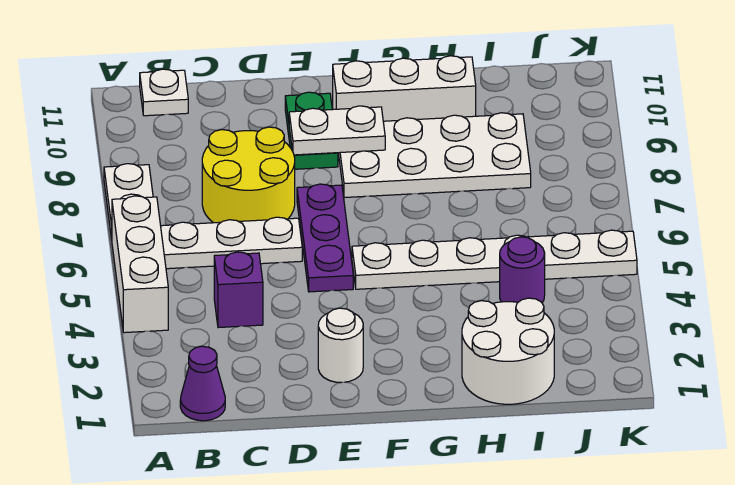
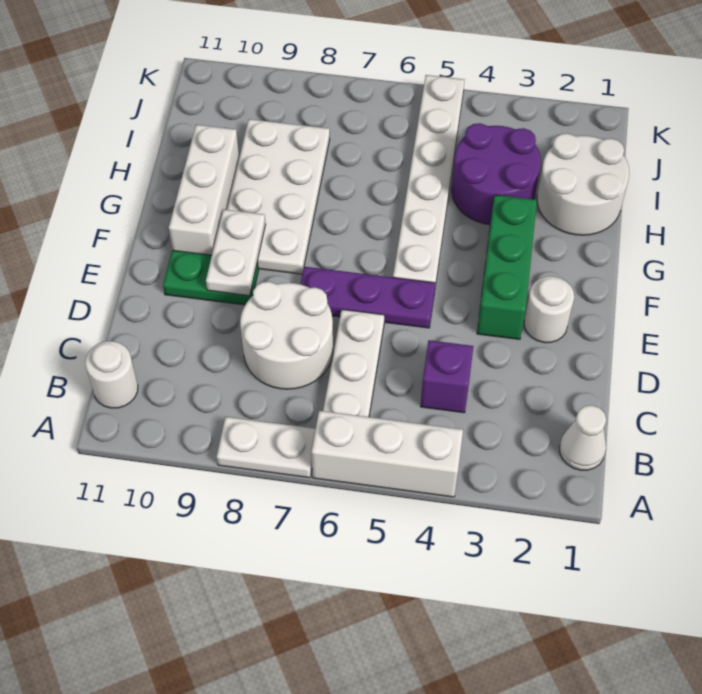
purple 1x1 cone [180,346,225,421] -> white 1x1 cone [559,405,606,470]
white 1x1 plate [140,69,188,116] -> white 1x1 round brick [85,341,138,408]
yellow 2x2 round brick [202,127,295,223] -> white 2x2 round brick [240,282,333,389]
none -> green 1x3 brick [477,195,537,339]
purple 1x1 round brick [500,237,545,302] -> purple 2x2 round brick [452,123,541,225]

